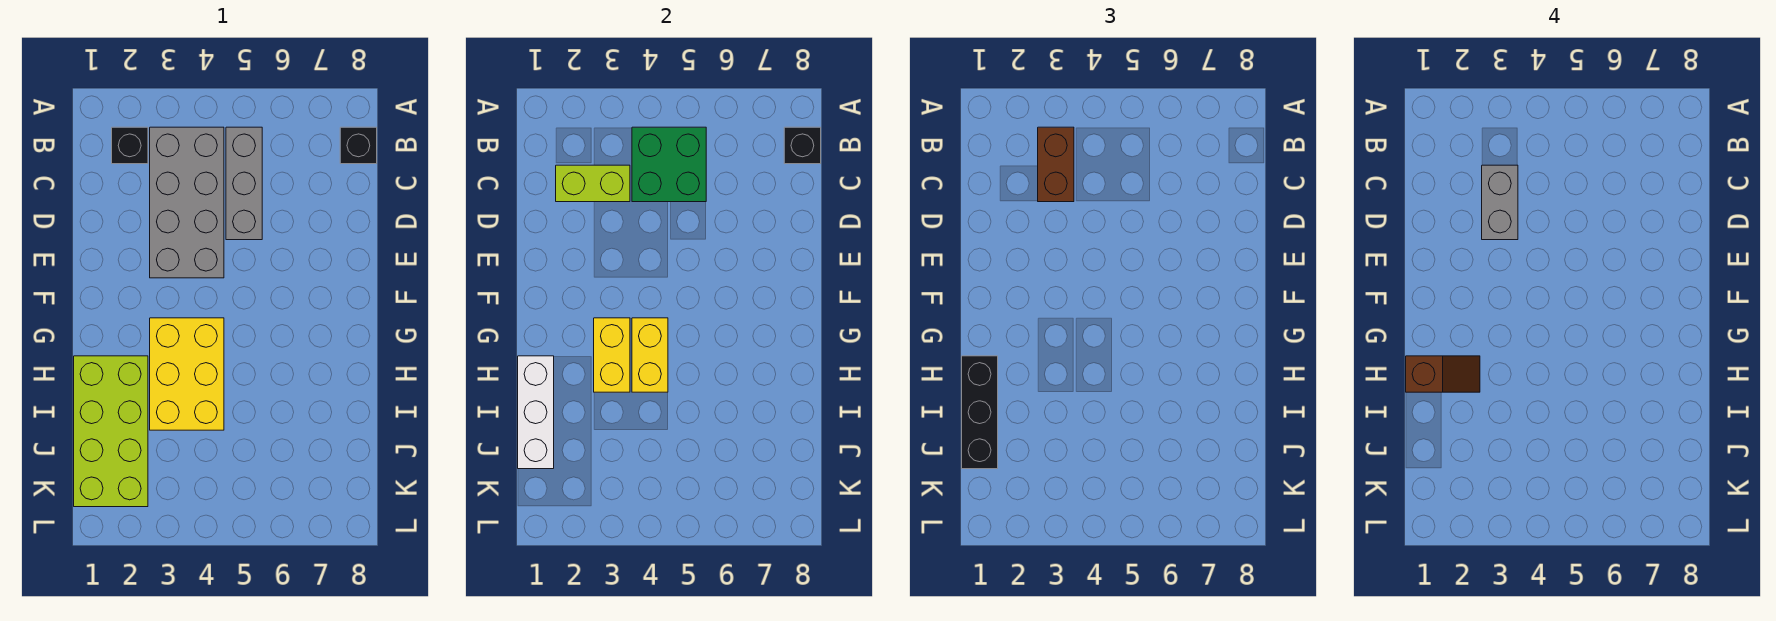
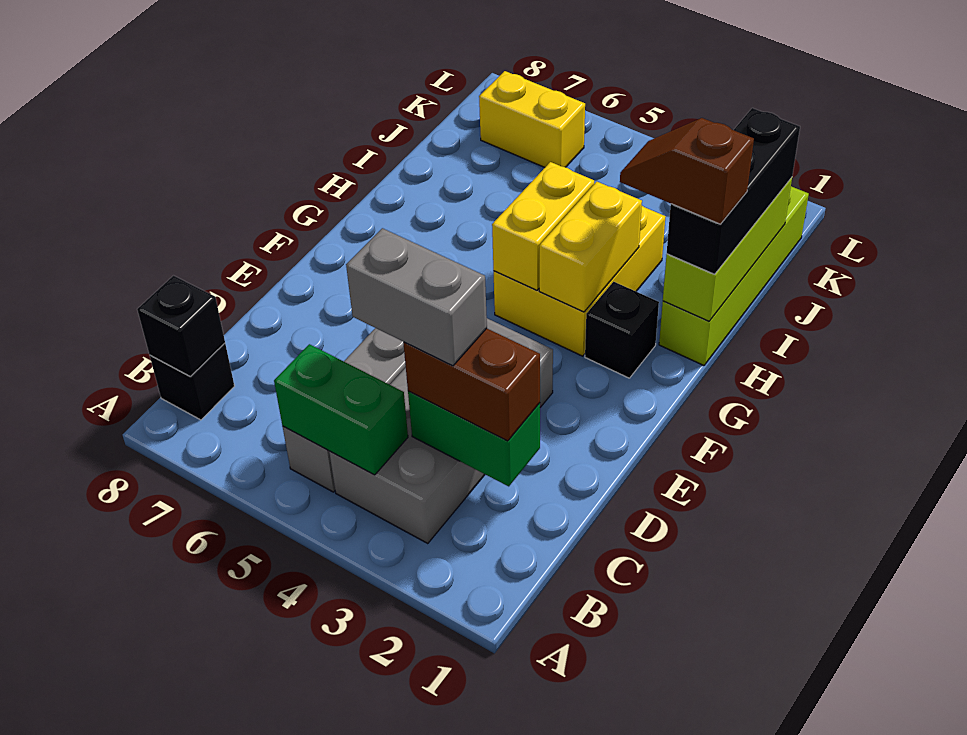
black 1x1 brick [112,127,148,164] -> black 1x1 brick moved to [585,282,659,378]
brown 1x2 brick [1038,127,1074,202] -> brown 1x2 brick turned to [403,328,540,441]
green 2x2 brick [632,127,706,202] -> green 1x2 brick [274,344,408,475]
lime 1x2 brick [556,165,630,202] -> green 1x2 brick [408,391,540,486]
grey 1x2 brick [1482,165,1518,240] -> grey 1x2 brick turned to [346,228,487,366]
lime 2x4 brick [74,356,148,507] -> lime 1x4 brick [659,186,809,365]
white 1x3 brick [518,356,554,469] -> lime 1x3 brick [663,178,792,321]
none -> yellow 1x2 brick [479,71,585,167]

